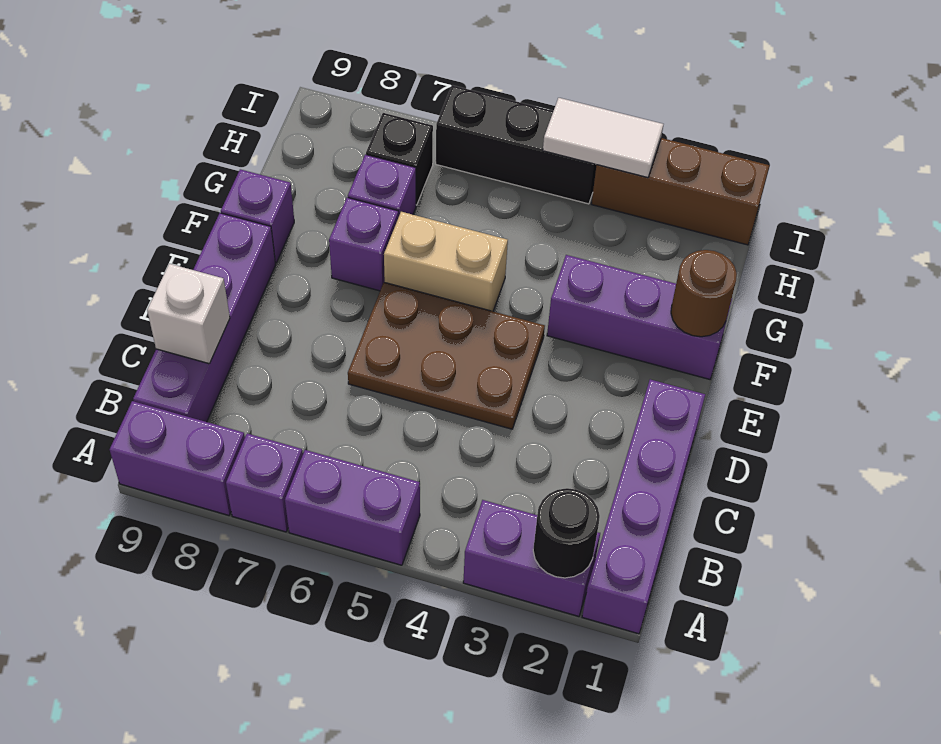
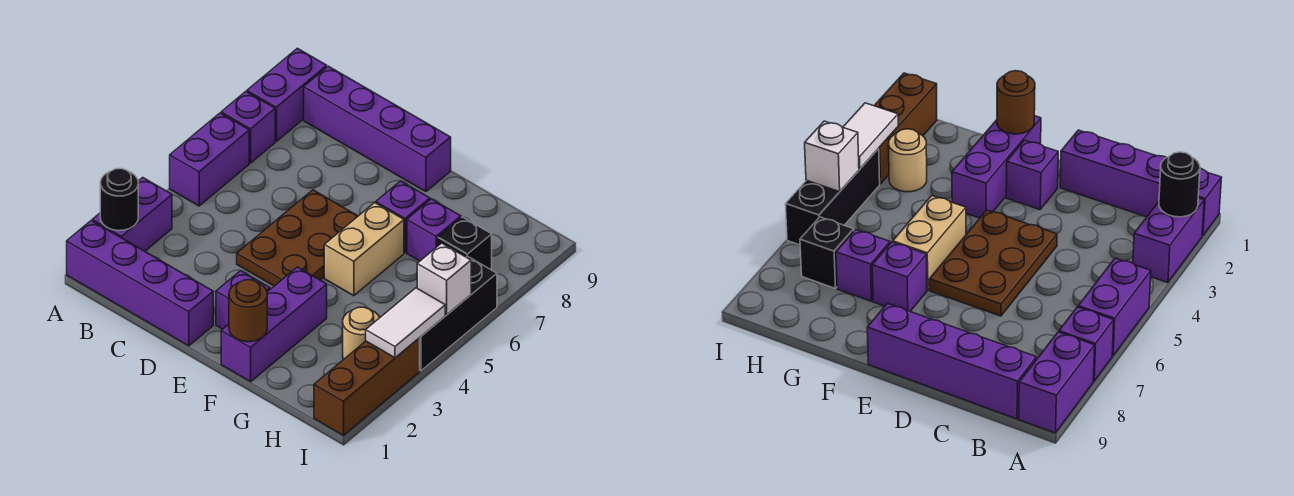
white 1x1 brick [147,264,230,364] -> white 1x1 brick moved to [417,243,471,315]
purple 1x1 brick [221,169,294,263] -> purple 1x1 brick moved to [216,271,270,329]
none -> tan 1x1 round brick [343,307,380,360]

